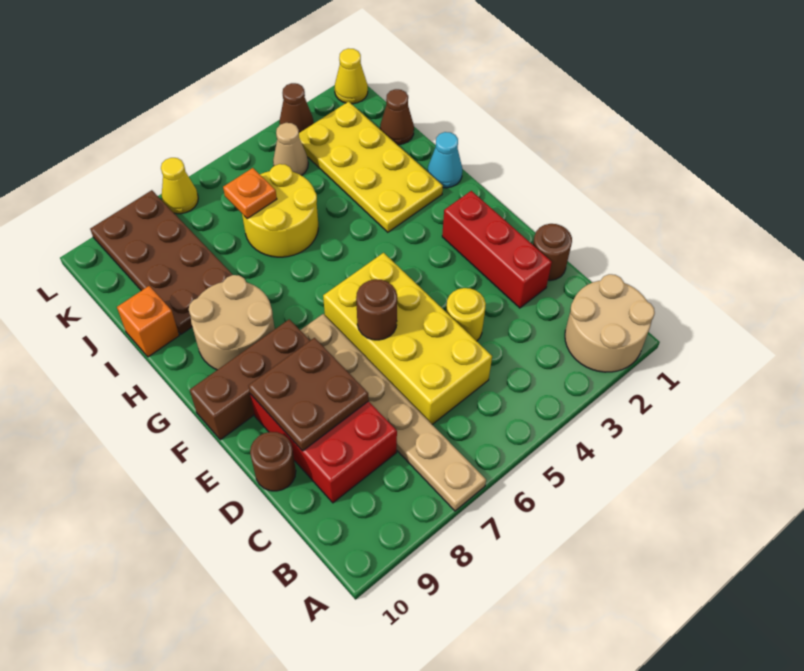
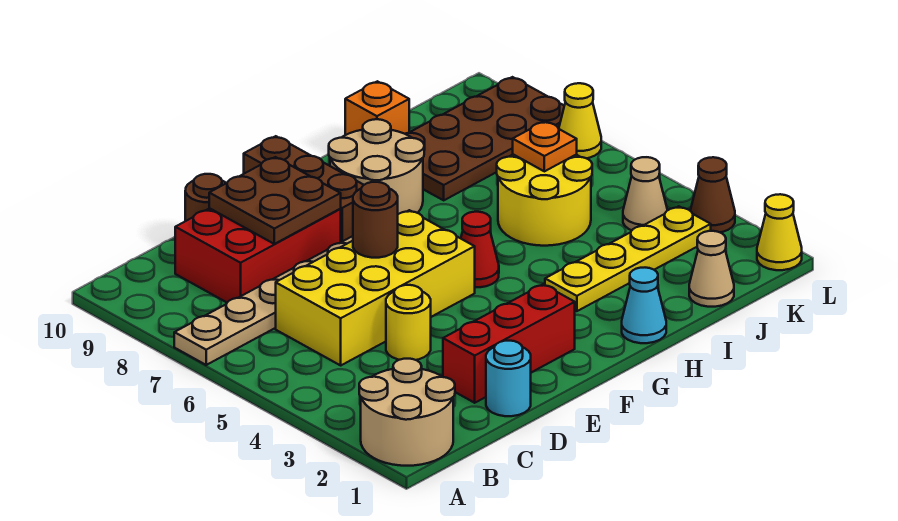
brown 1x1 round brick [533,224,572,281] -> cyan 1x1 round brick [486,341,531,416]
none -> red 1x1 cone [461,212,499,287]
yellow 2x4 plate [299,102,443,232] -> yellow 1x4 plate [545,206,711,311]
brown 1x1 cone [380,89,414,145] -> tan 1x1 cone [689,231,734,307]

